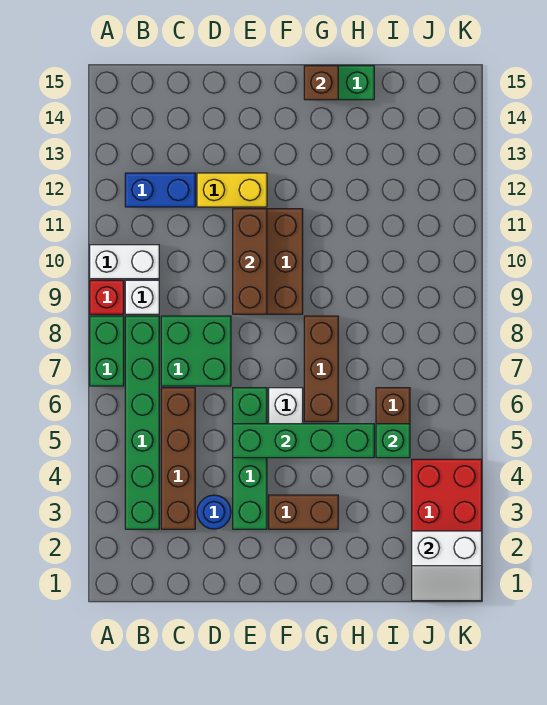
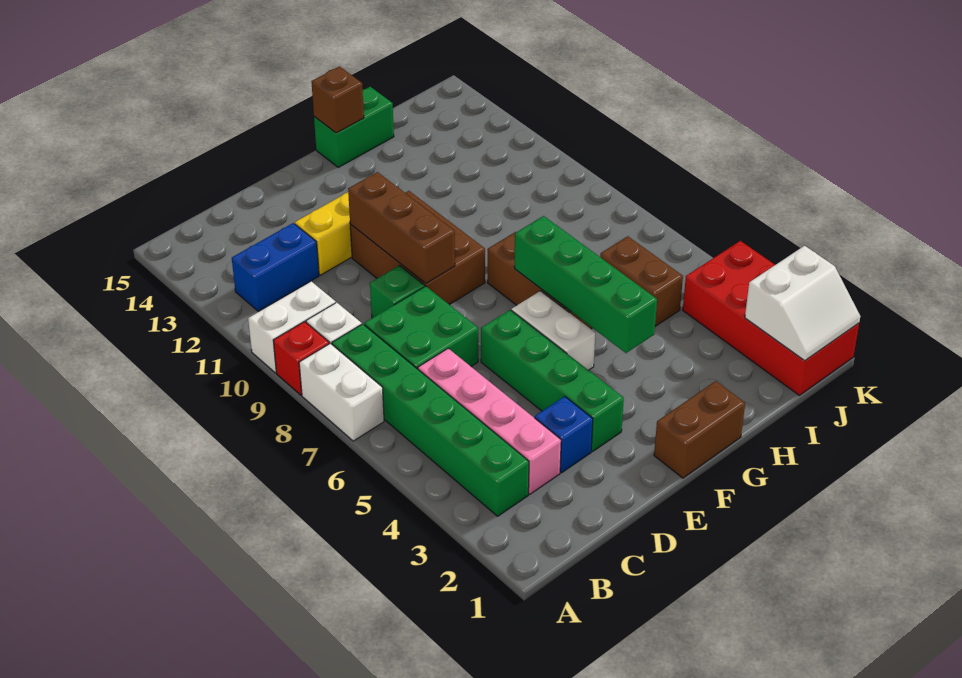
green 1x2 brick [90,316,124,386] -> white 1x2 brick [299,343,384,441]
brown 1x4 brick [161,388,195,529] -> pink 1x4 brick [418,348,561,494]
blue 1x1 round brick [197,495,231,529] -> blue 1x1 brick [535,396,593,473]
green 1x4 brick [233,424,374,458] -> green 1x4 brick turned to [515,216,657,353]
brown 1x2 brick [269,495,338,529] -> brown 1x2 brick moved to [654,381,745,478]
green 1x1 brick [376,424,410,458] -> green 1x1 brick moved to [370,265,424,318]

